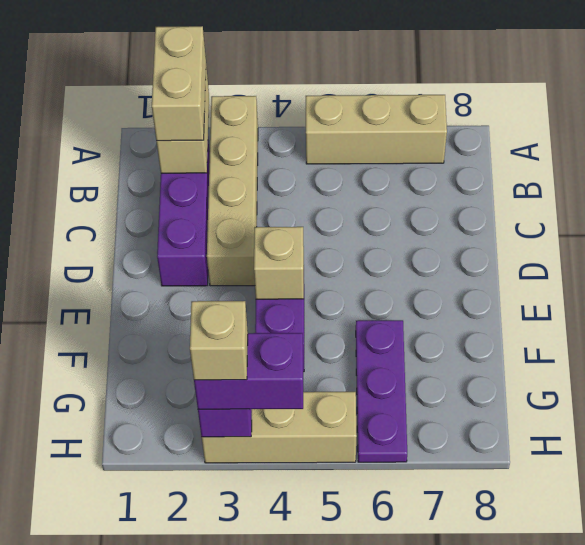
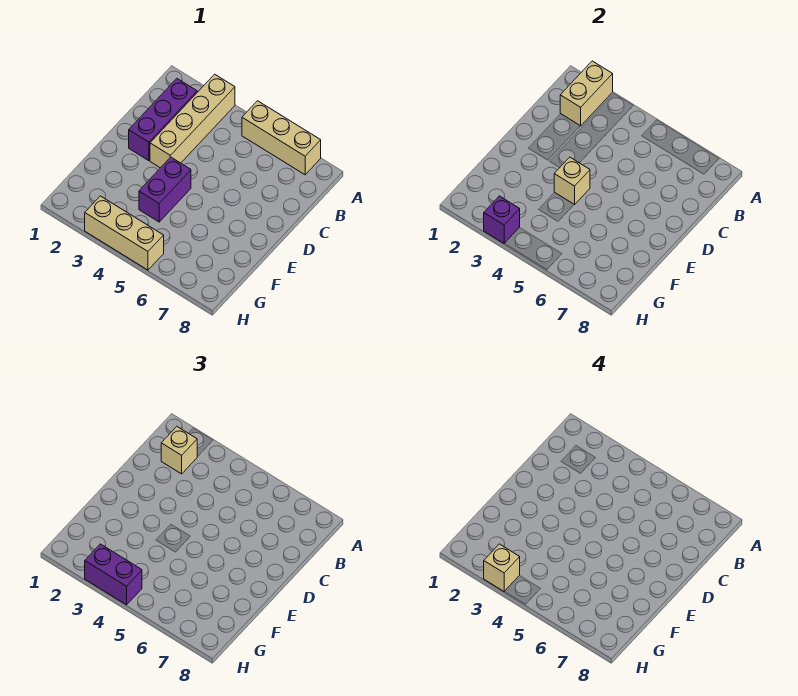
tan 1x2 brick [152,26,206,141] -> tan 1x1 brick [161,427,197,474]
purple 1x3 plate [356,320,407,462] -> none

